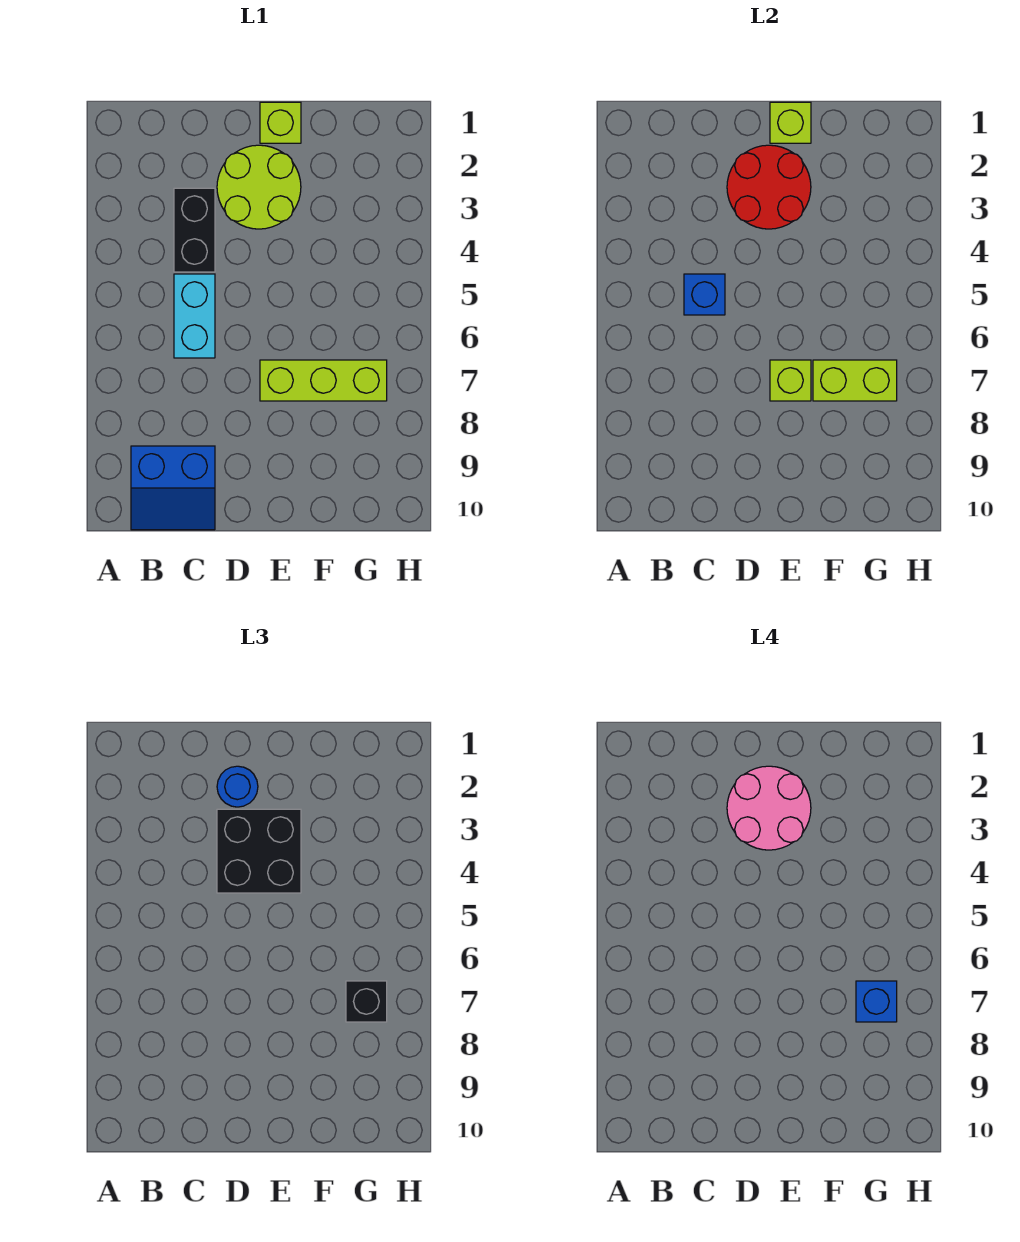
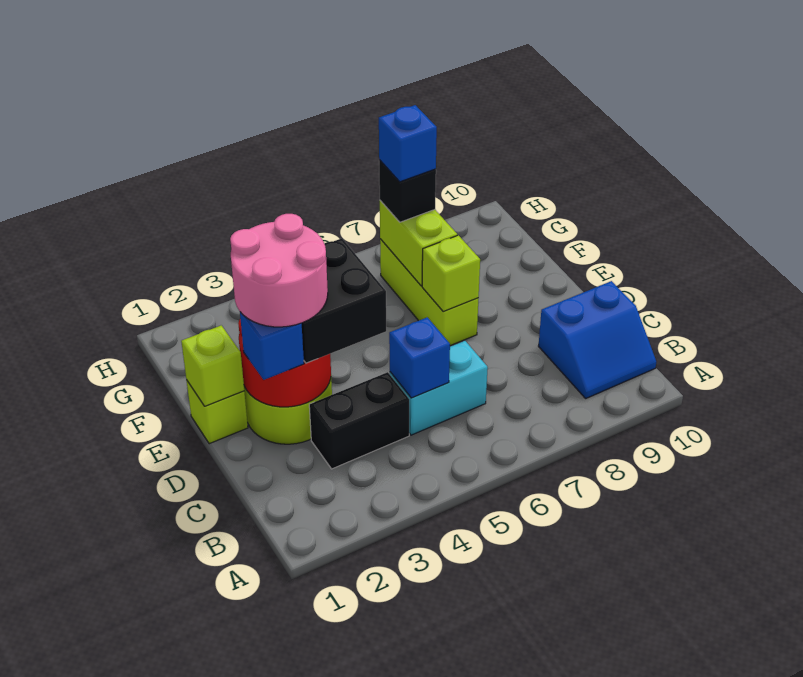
blue 2x2 slope [131,446,215,530] -> blue 2x2 slope turned to [539,281,656,398]
blue 1x1 round brick [217,766,258,807] -> blue 1x1 brick [240,312,304,380]

